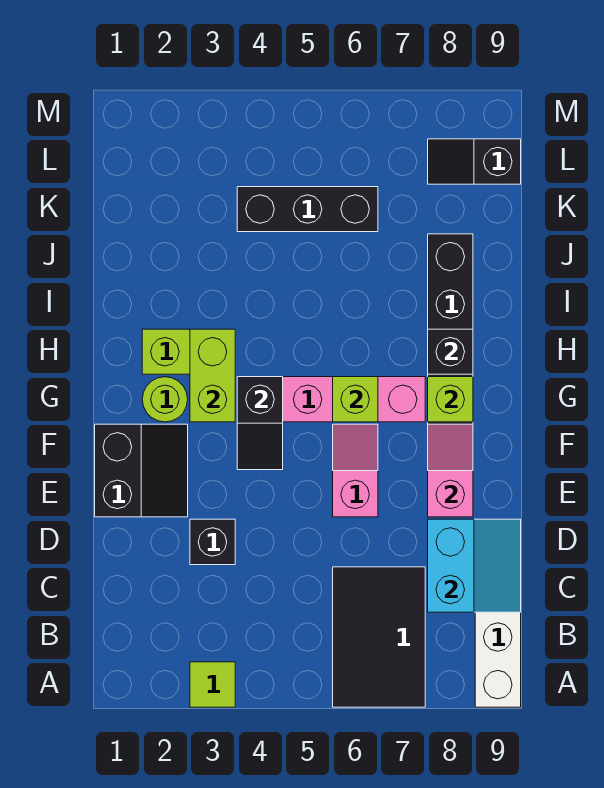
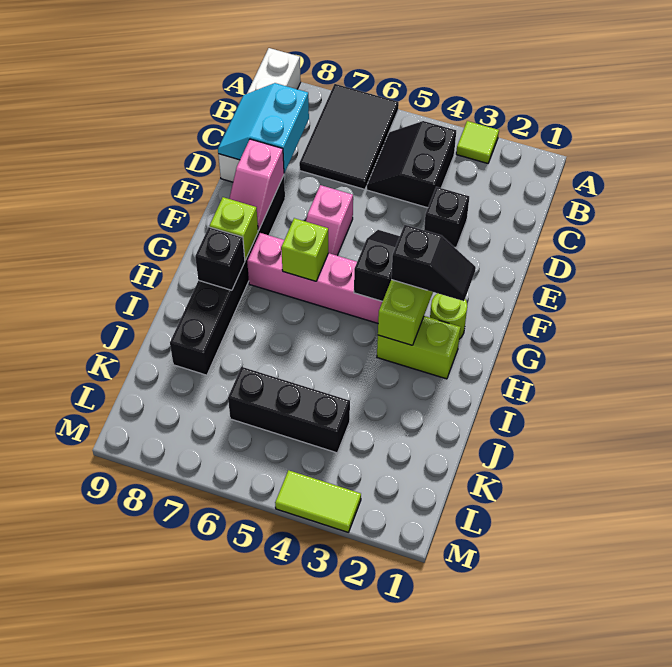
black 2x2 slope [95,424,188,517] -> black 2x2 slope moved to [367,121,456,208]
black 1x2 slope [428,139,521,184] -> black 1x2 slope moved to [391,225,476,301]
none -> lime 1x2 tile [275,470,361,532]

